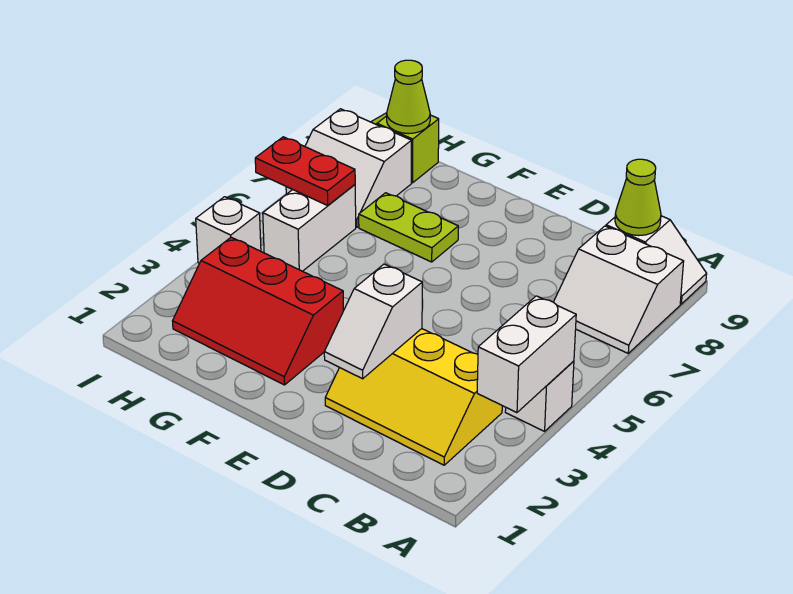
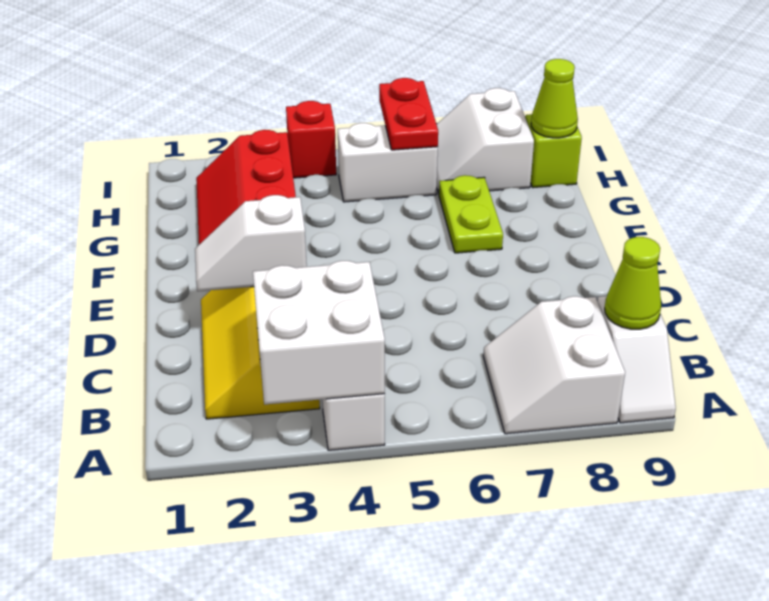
white 1x2 brick [477,296,576,413] -> white 2x2 brick [253,261,385,405]
white 1x1 brick [196,197,261,263] -> red 1x1 brick [286,101,336,178]

